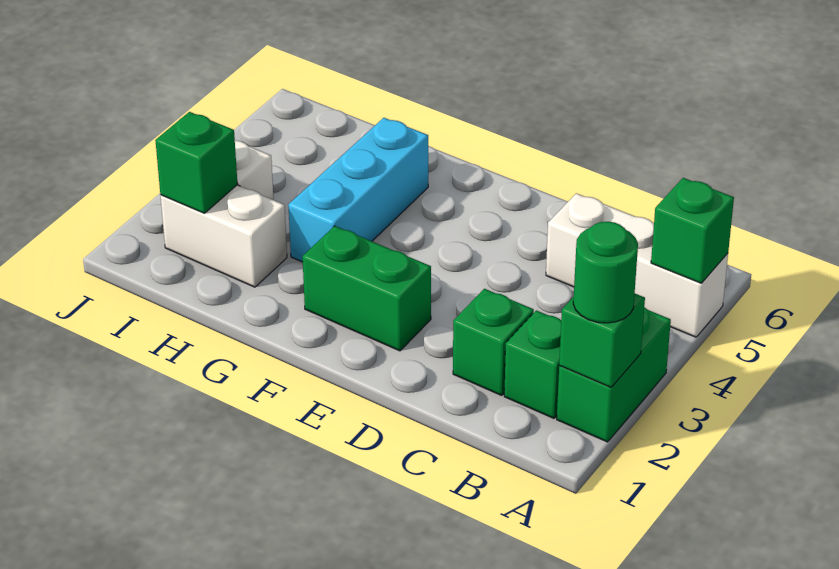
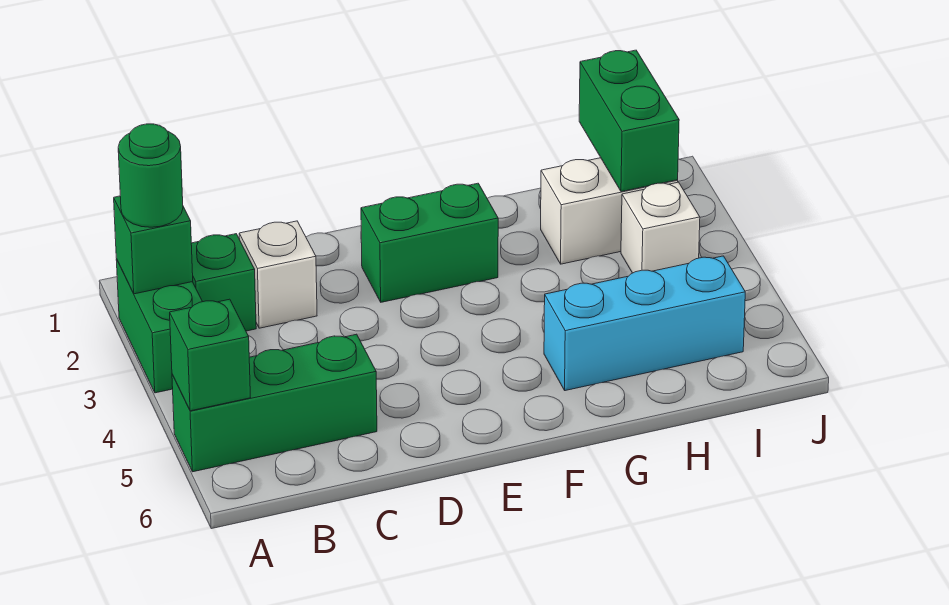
white 1x3 brick [546,193,728,337] -> green 1x3 brick [172,334,377,472]
green 1x1 brick [453,289,534,395] -> white 1x1 brick [239,221,317,328]
cyan 1x3 brick [288,118,428,262] -> cyan 1x3 brick turned to [544,256,745,391]
green 1x1 brick [155,112,238,213] -> green 1x2 brick [579,50,679,192]

